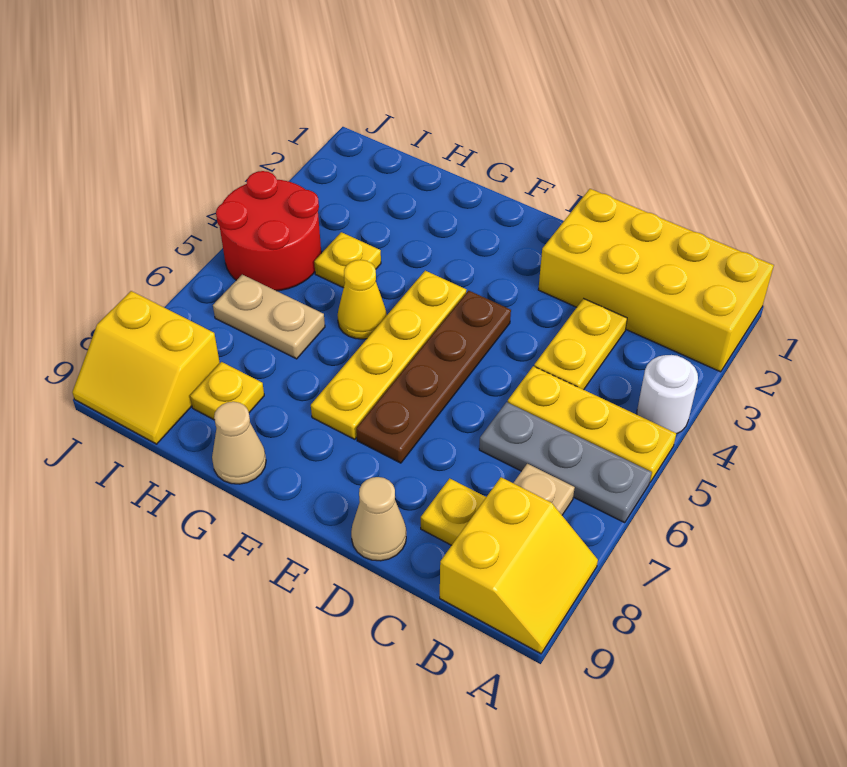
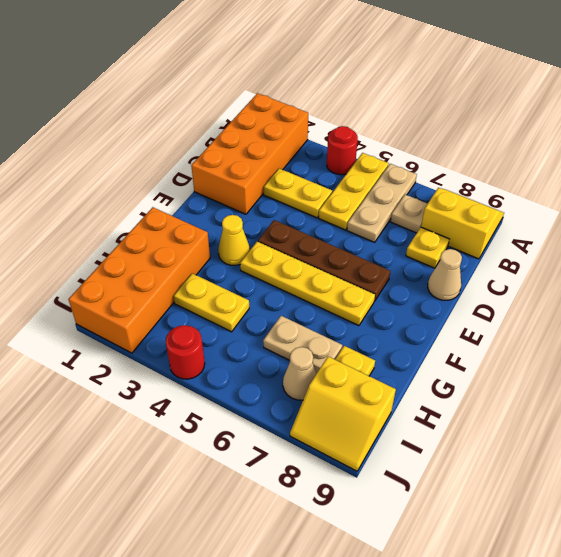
yellow 2x4 brick [538,189,774,372] -> orange 2x4 brick [191,93,308,214]
white 1x1 round brick [637,355,698,434] -> red 1x1 round brick [327,126,358,175]
grey 1x3 plate [479,402,652,523] -> tan 1x3 plate [347,164,417,242]
none -> orange 2x4 brick [68,207,210,353]
yellow 1x1 cone [337,260,387,339] -> yellow 1x1 cone moved to [218,215,250,265]
tan 1x1 cone [212,402,266,484] -> tan 1x1 cone moved to [283,347,316,400]
yellow 1x1 plate [314,232,381,288] -> yellow 1x2 plate [173,273,249,332]
tan 1x2 plate [213,275,325,359] -> tan 1x2 plate turned to [263,316,342,374]
red 2x2 round brick [216,171,321,291] -> red 1x1 round brick [165,325,205,379]
yellow 2x2 slope [72,291,220,444] -> yellow 2x2 slope turned to [290,357,396,471]

